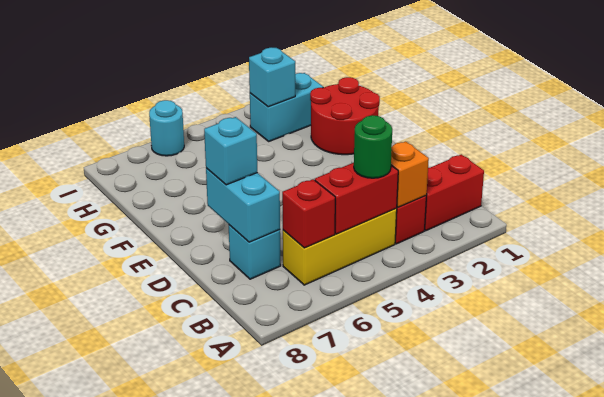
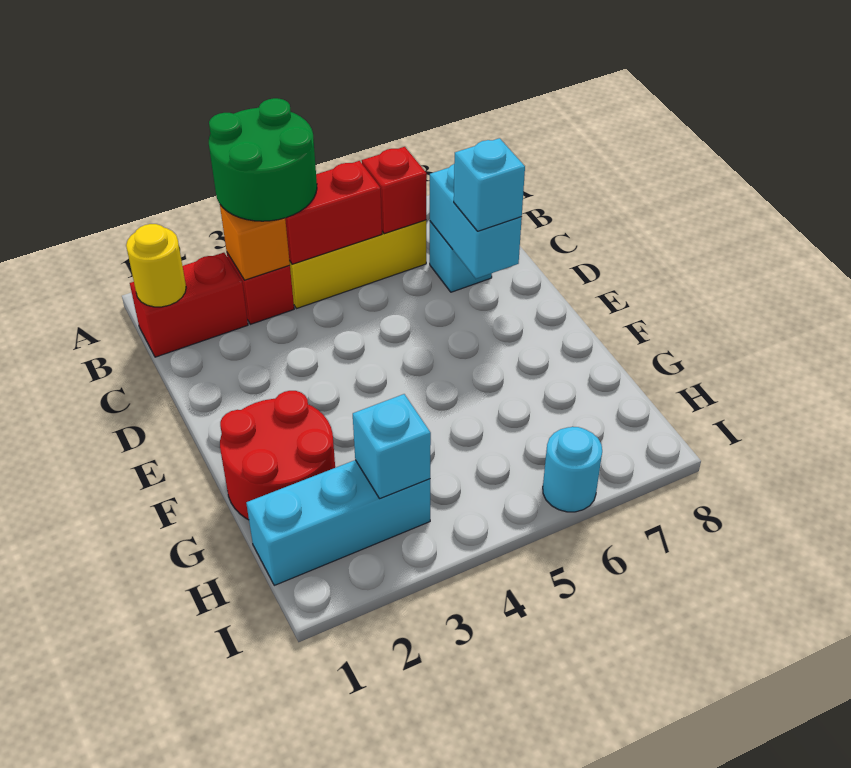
none -> yellow 1x1 round brick [126,224,186,307]
green 1x1 round brick [354,115,392,178] -> green 2x2 round brick [209,98,317,221]
cyan 1x2 brick [250,73,323,141] -> cyan 1x3 brick [246,460,430,585]

